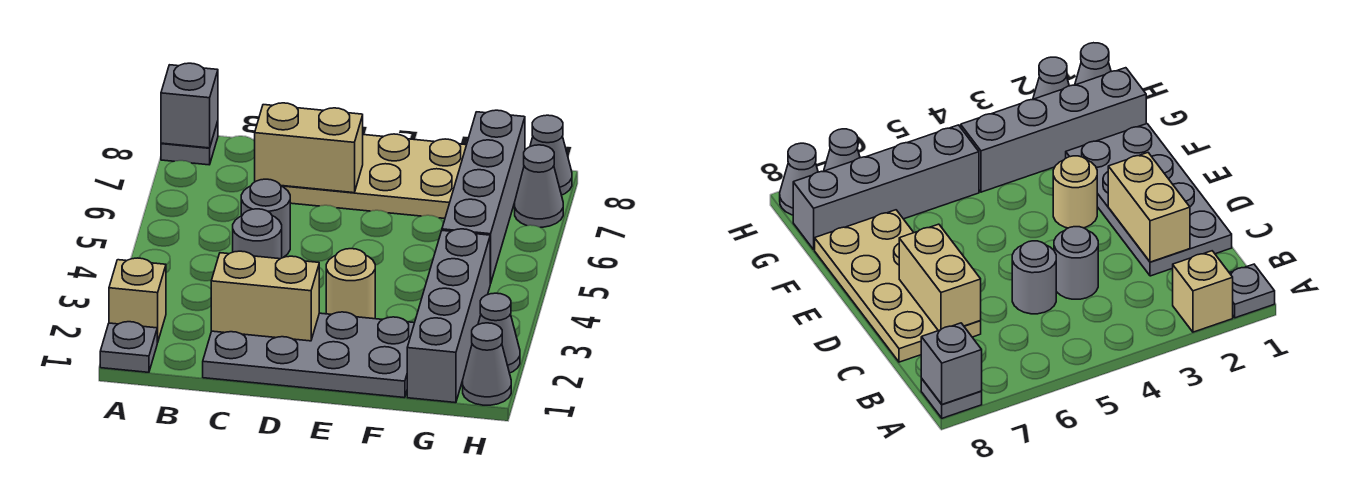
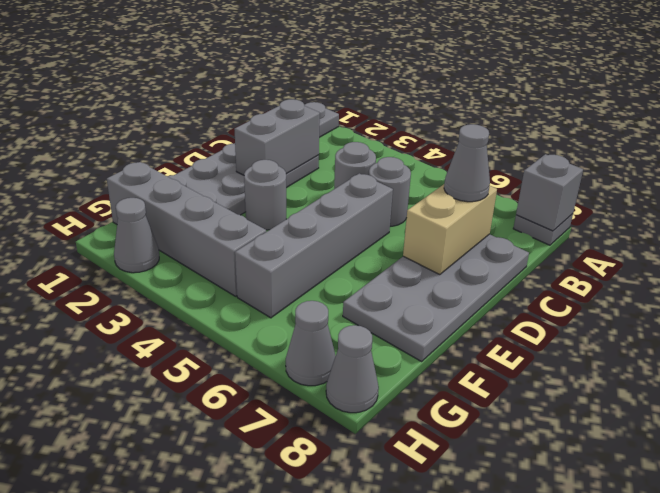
tan 1x1 brick [109,258,166,343] -> none
tan 1x2 brick [211,251,319,341] -> grey 1x2 brick [234,99,320,175]
tan 2x4 plate [282,134,466,218] -> grey 2x4 plate [343,234,529,362]
tan 1x1 round brick [326,249,375,319] -> grey 1x1 round brick [244,160,286,230]
grey 1x4 brick [442,110,525,284] -> grey 1x4 brick turned to [235,173,393,318]
grey 1x1 cone [463,323,511,405] -> grey 1x1 cone moved to [444,124,490,202]

